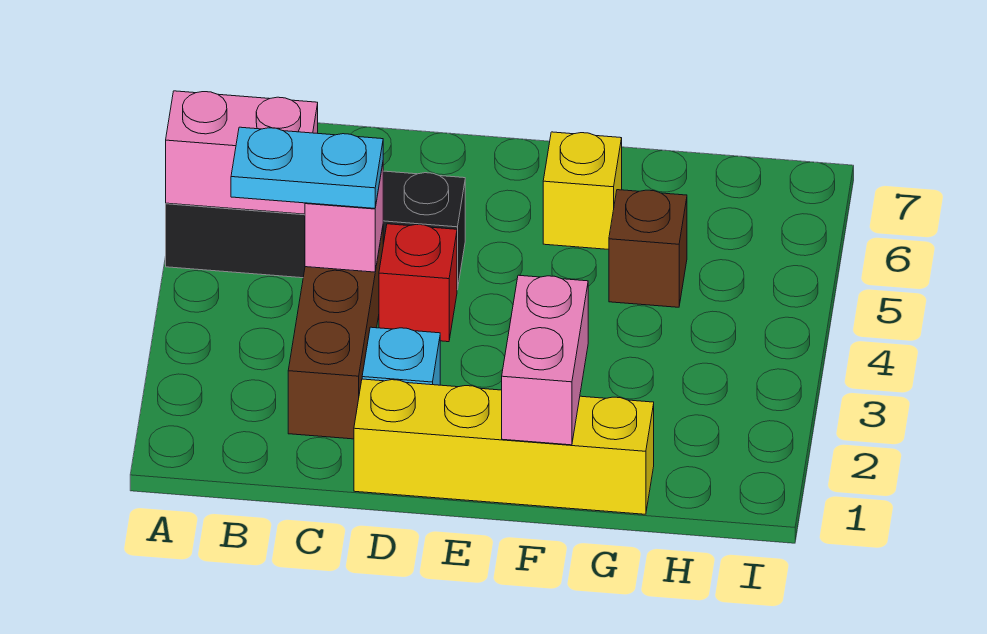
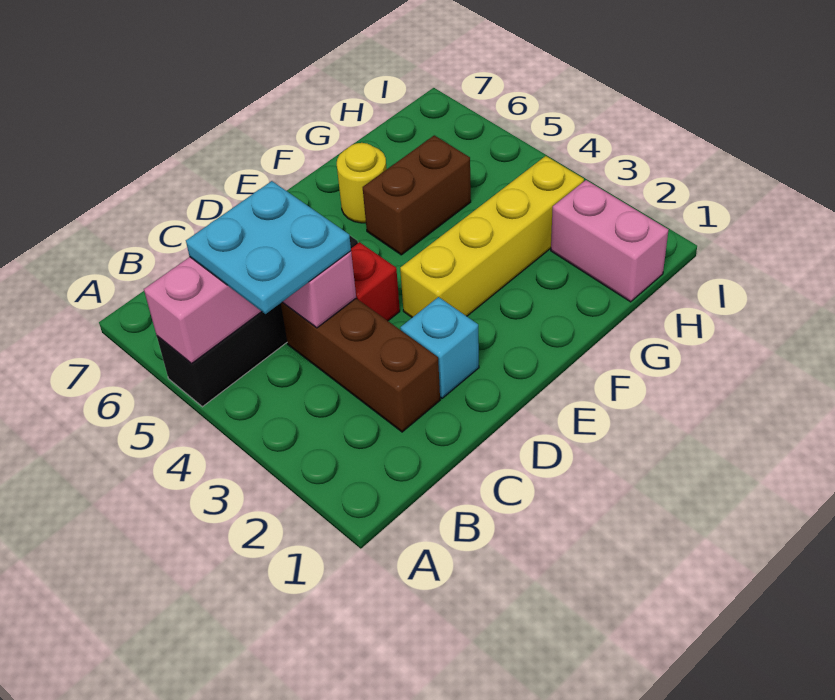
cyan 1x2 plate [231,127,383,208] -> cyan 2x2 plate [186,181,351,314]
yellow 1x4 brick [354,379,654,514] -> yellow 1x4 brick moved to [400,156,584,317]
pink 1x2 brick [502,275,588,445] -> pink 1x2 brick moved to [551,180,668,302]
yellow 1x1 brick [543,132,622,249] -> yellow 1x1 round brick [337,143,387,223]
brown 1x1 brick [609,190,687,307] -> brown 1x2 brick [363,135,471,255]

